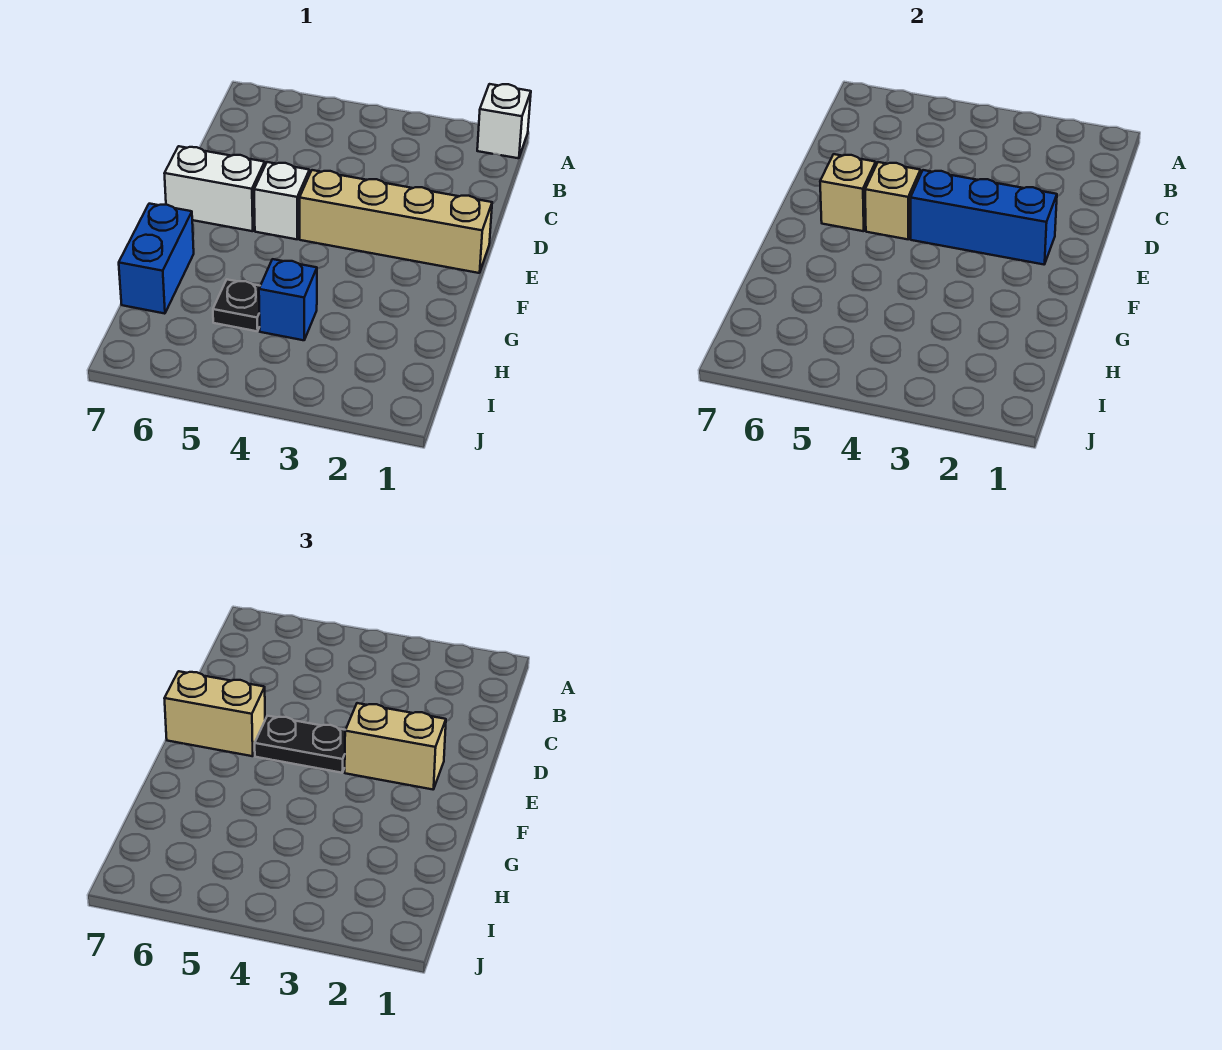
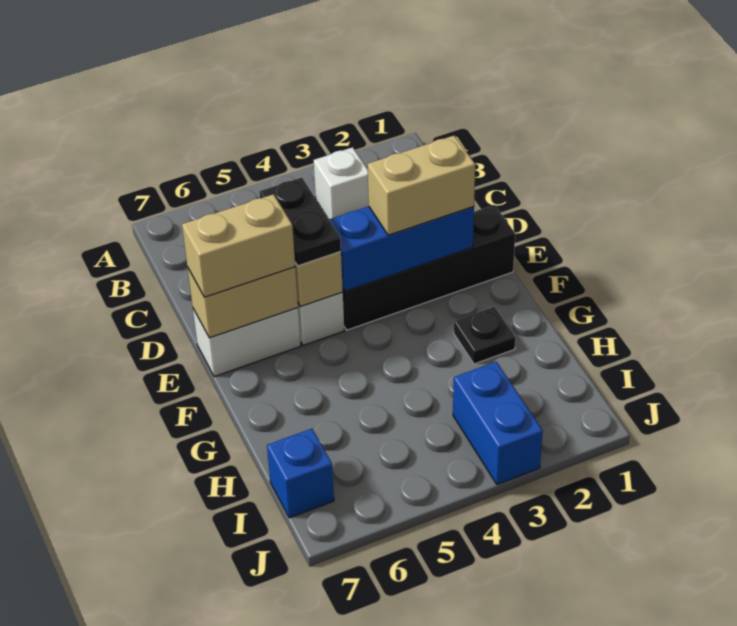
white 1x1 brick [477,84,531,158] -> white 1x1 brick moved to [314,147,369,219]
tan 1x4 brick [300,170,492,273] -> black 1x4 brick [342,205,515,330]
black 1x2 plate [255,716,345,773] -> black 1x2 plate turned to [260,178,341,266]
tan 1x1 brick [820,154,876,231] -> tan 1x2 brick [187,267,298,338]
blue 1x2 brick [119,204,194,314] -> blue 1x2 brick moved to [453,362,543,485]
blue 1x1 brick [259,259,317,340] -> blue 1x1 brick moved to [267,429,334,518]
black 1x1 plate [213,280,260,331] -> black 1x1 plate moved to [454,307,515,364]

